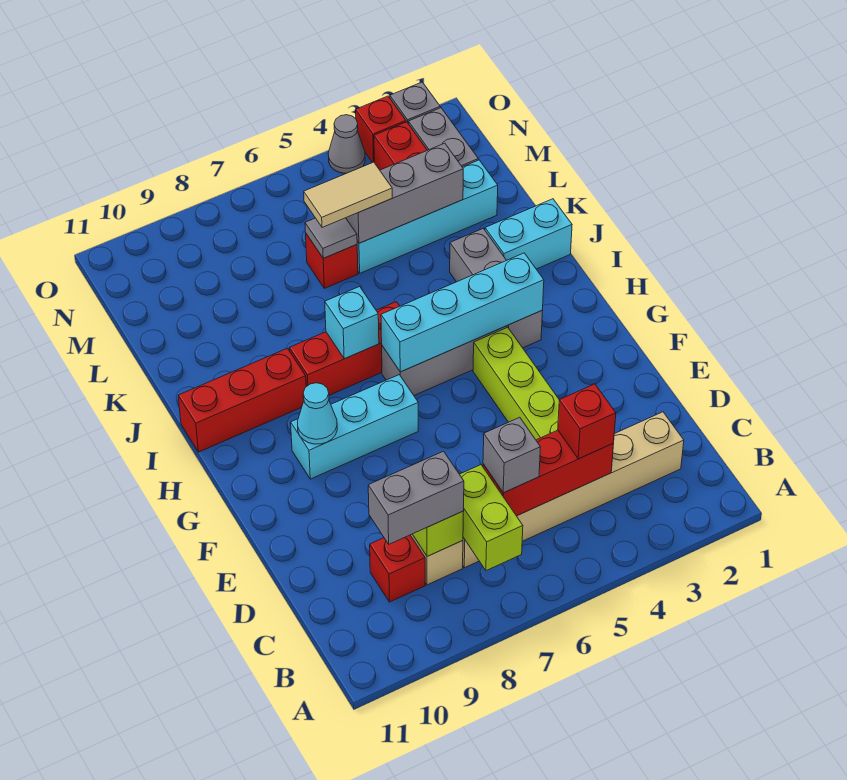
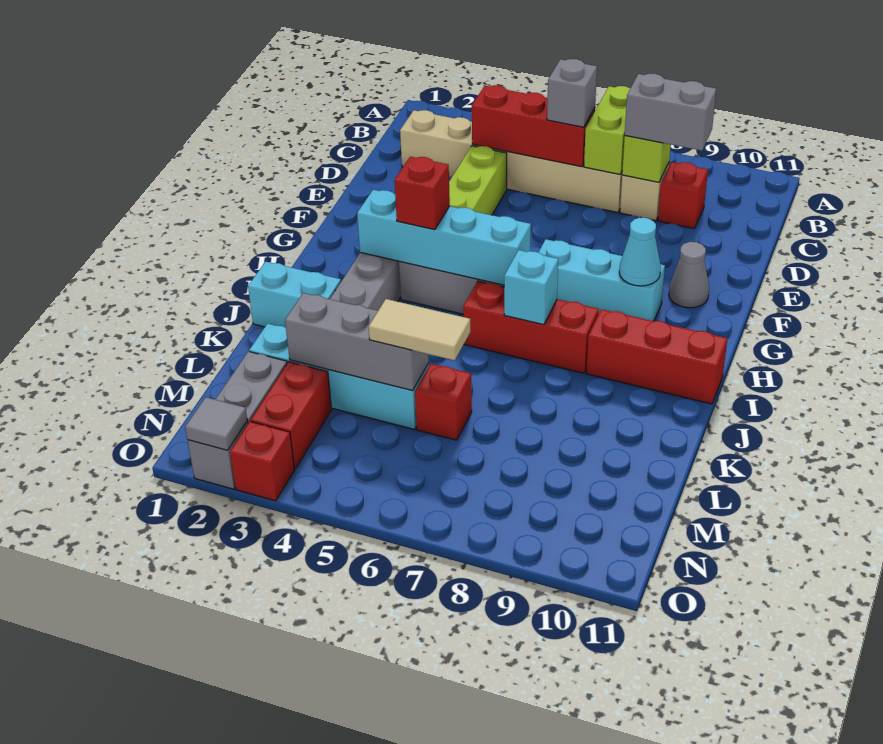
red 1x1 brick [558,384,616,459] -> red 1x1 brick moved to [395,157,450,230]
grey 1x1 tile [305,218,357,258] -> grey 1x1 tile moved to [185,397,247,450]
grey 1x1 cone [328,115,365,173] -> grey 1x1 cone moved to [669,242,709,308]

